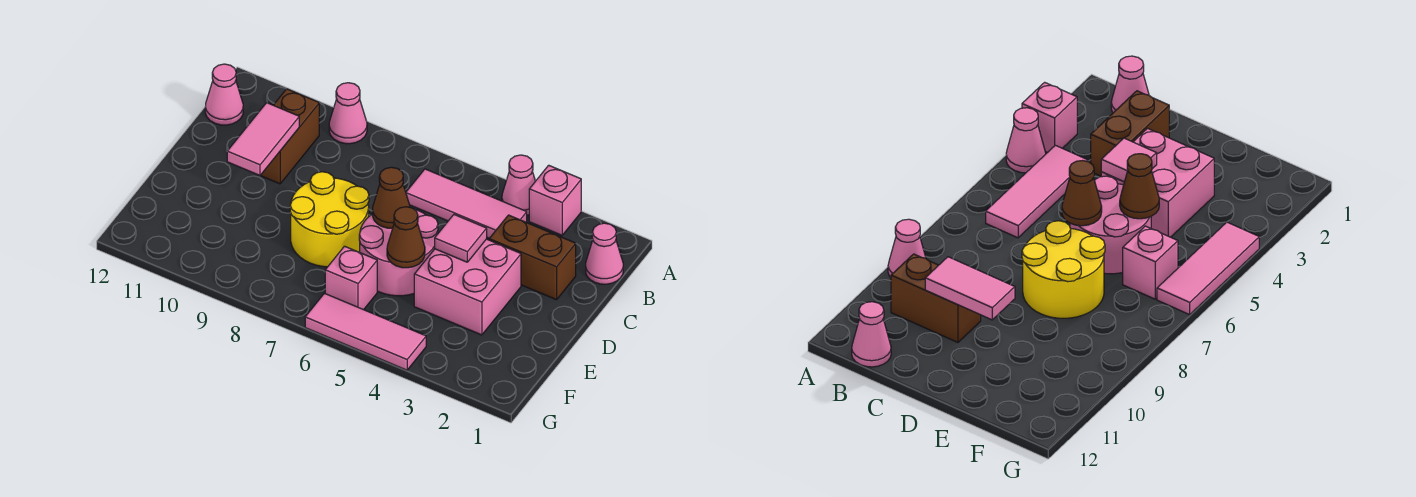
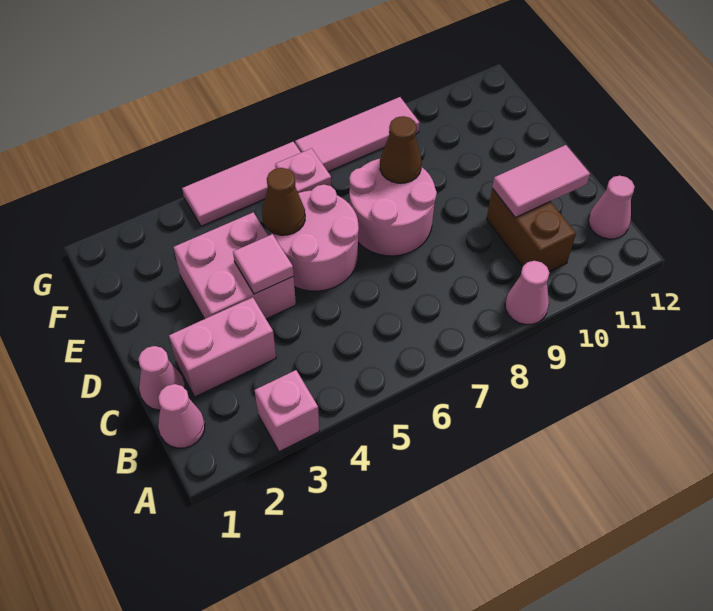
pink 1x1 cone [502,155,535,215] -> pink 1x1 cone moved to [138,346,185,410]
pink 1x3 tile [406,169,527,238] -> pink 1x3 tile moved to [295,97,420,172]
brown 1x2 brick [489,215,576,300] -> pink 1x2 brick [169,297,276,397]
pink 1x2 tile [227,103,299,175] -> pink 1x2 tile turned to [492,145,590,217]
brown 1x1 cone [373,167,410,228] -> brown 1x1 cone moved to [380,116,422,183]
yellow 2x2 round brick [290,172,369,267] -> pink 2x2 round brick [349,159,437,256]

